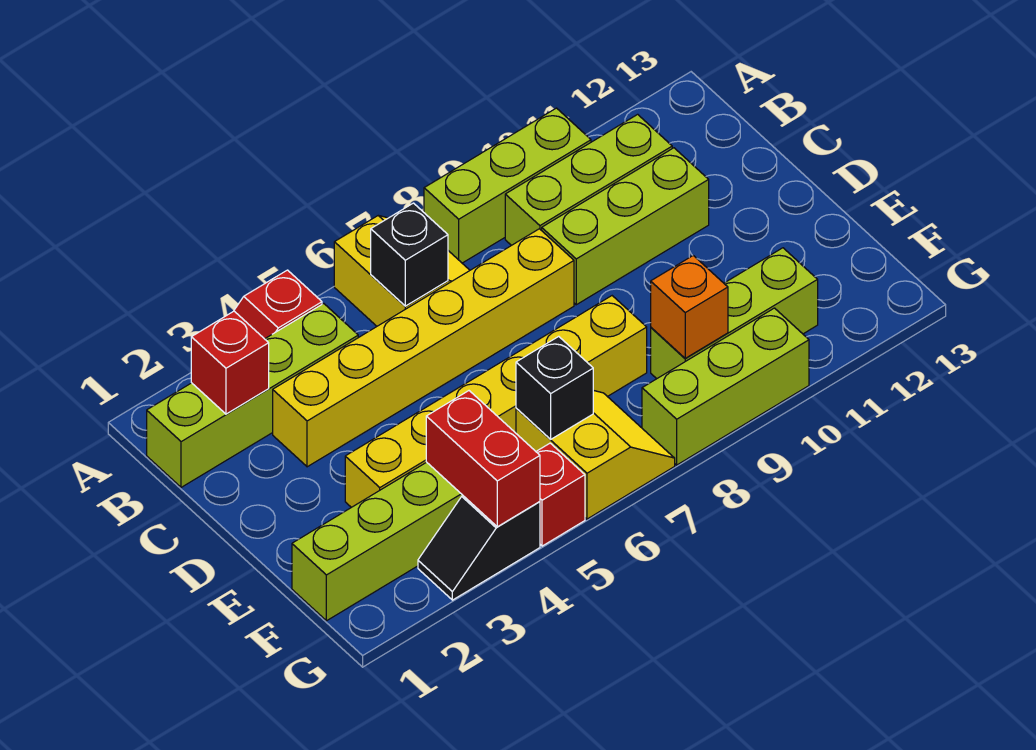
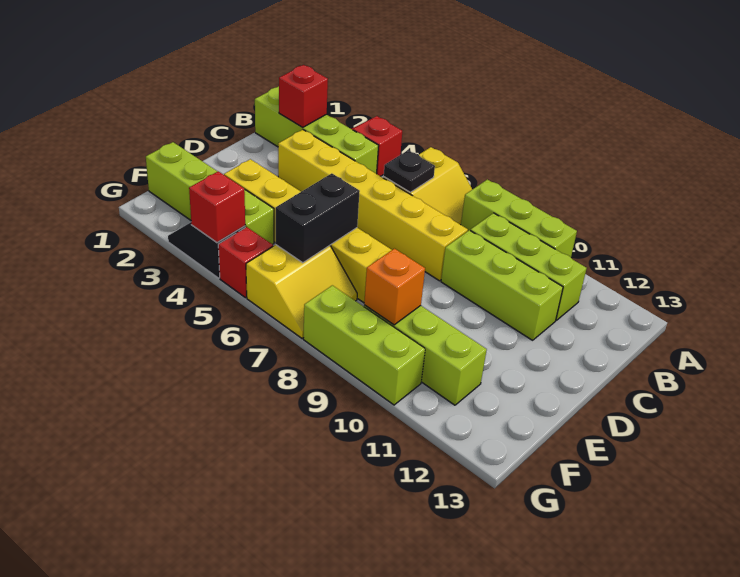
black 1x1 brick [371,203,448,306] -> black 1x1 plate [384,150,435,192]
red 1x2 brick [426,391,540,527] -> red 1x1 brick [189,171,245,243]
black 1x1 brick [516,336,593,439] -> black 1x2 brick [276,173,360,263]

